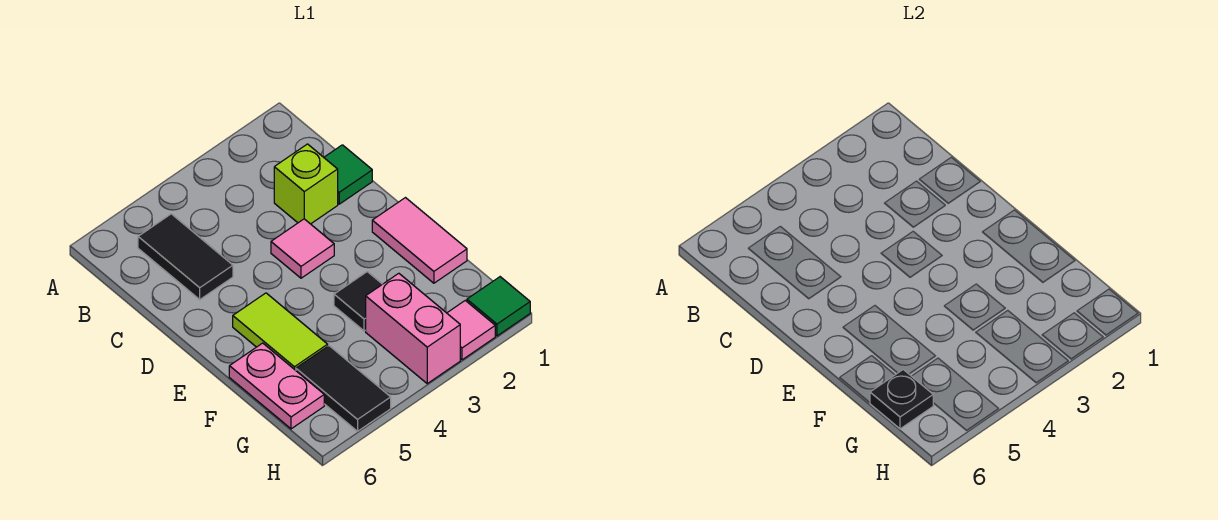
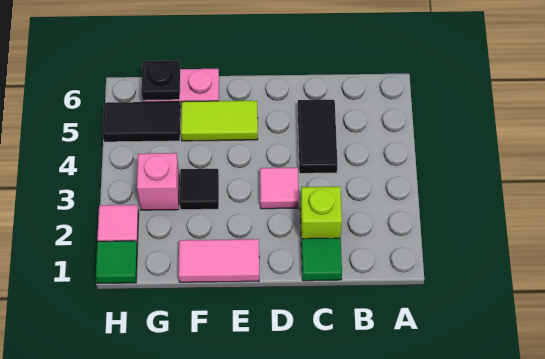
black 1x2 tile [138,214,233,299] -> black 1x2 tile turned to [298,100,337,173]
pink 1x2 brick [366,273,460,383] -> pink 1x1 brick [137,153,179,210]

